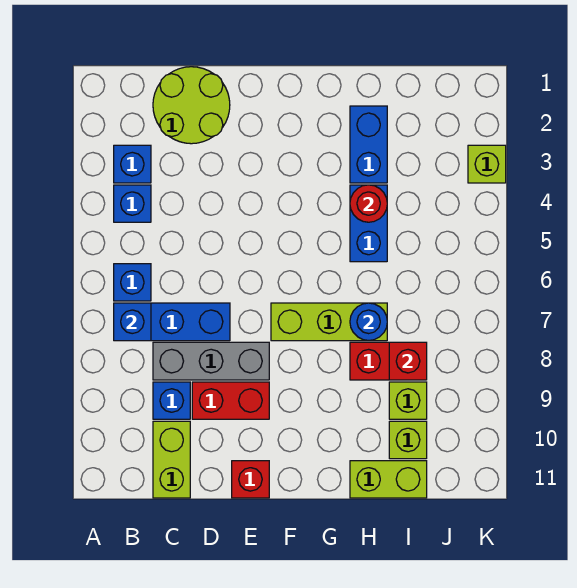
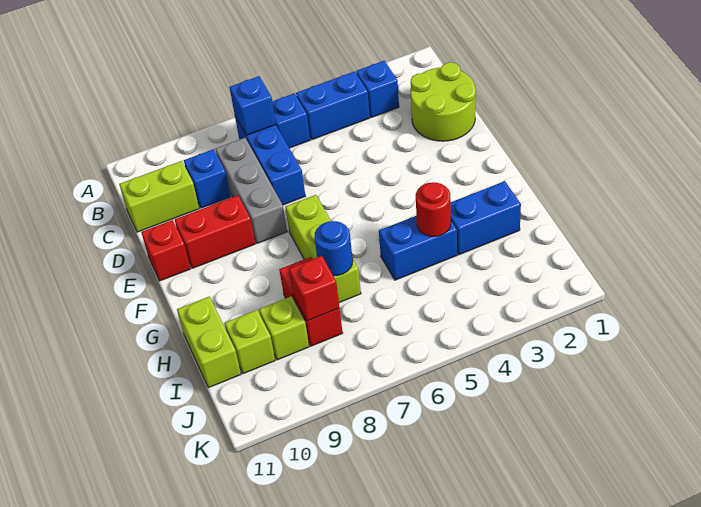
blue 1x1 brick [114,185,151,222] -> blue 1x2 brick [296,71,370,140]
red 1x2 brick [192,382,269,419] -> red 1x2 brick turned to [175,196,255,268]
lime 1x1 brick [468,145,506,183] -> none

